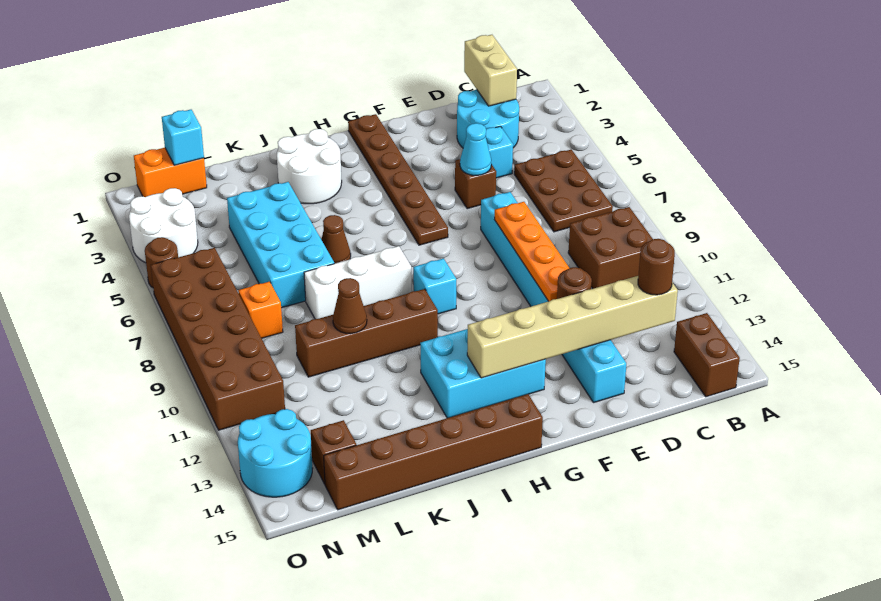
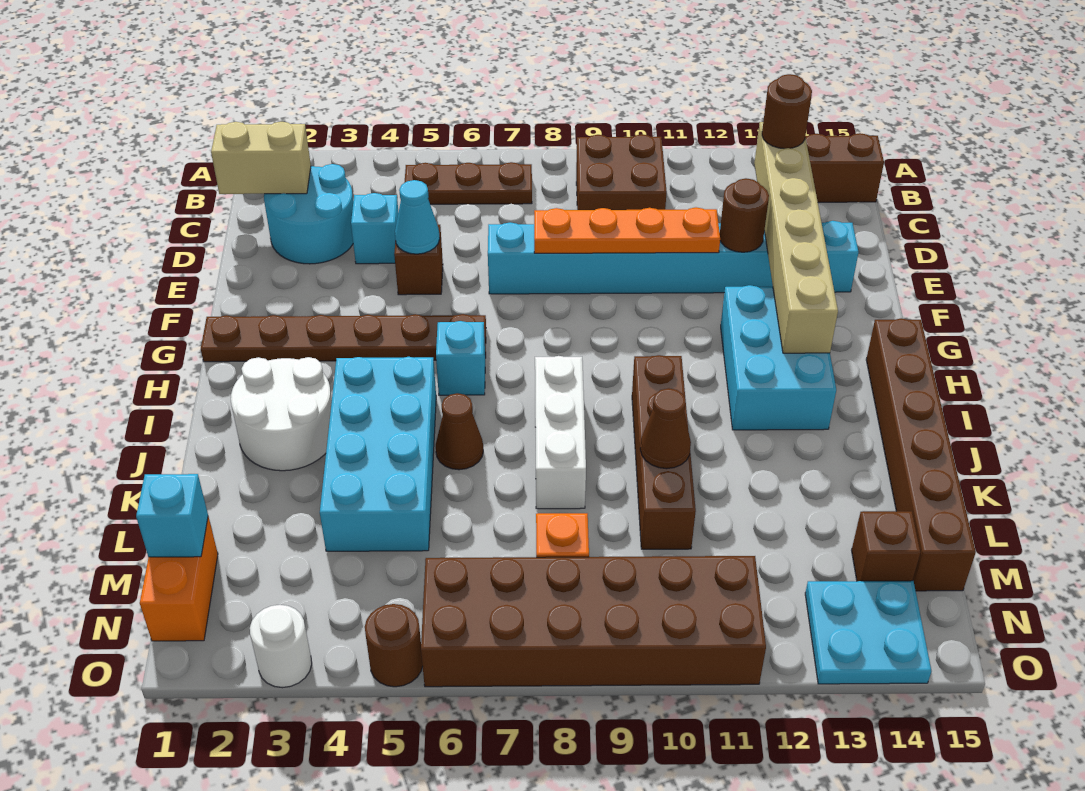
brown 2x3 plate [514,150,613,232] -> brown 1x3 plate [404,162,532,204]
cyan 1x1 brick [413,258,456,314] -> cyan 1x1 brick moved to [436,321,485,395]
cyan 2x4 brick [227,182,334,308] -> cyan 2x4 brick turned to [320,357,436,551]
white 2x2 round brick [129,188,198,263] -> white 1x1 round brick [250,605,312,688]
cyan 2x2 round brick [238,409,313,497] -> cyan 2x2 plate [805,581,931,684]

